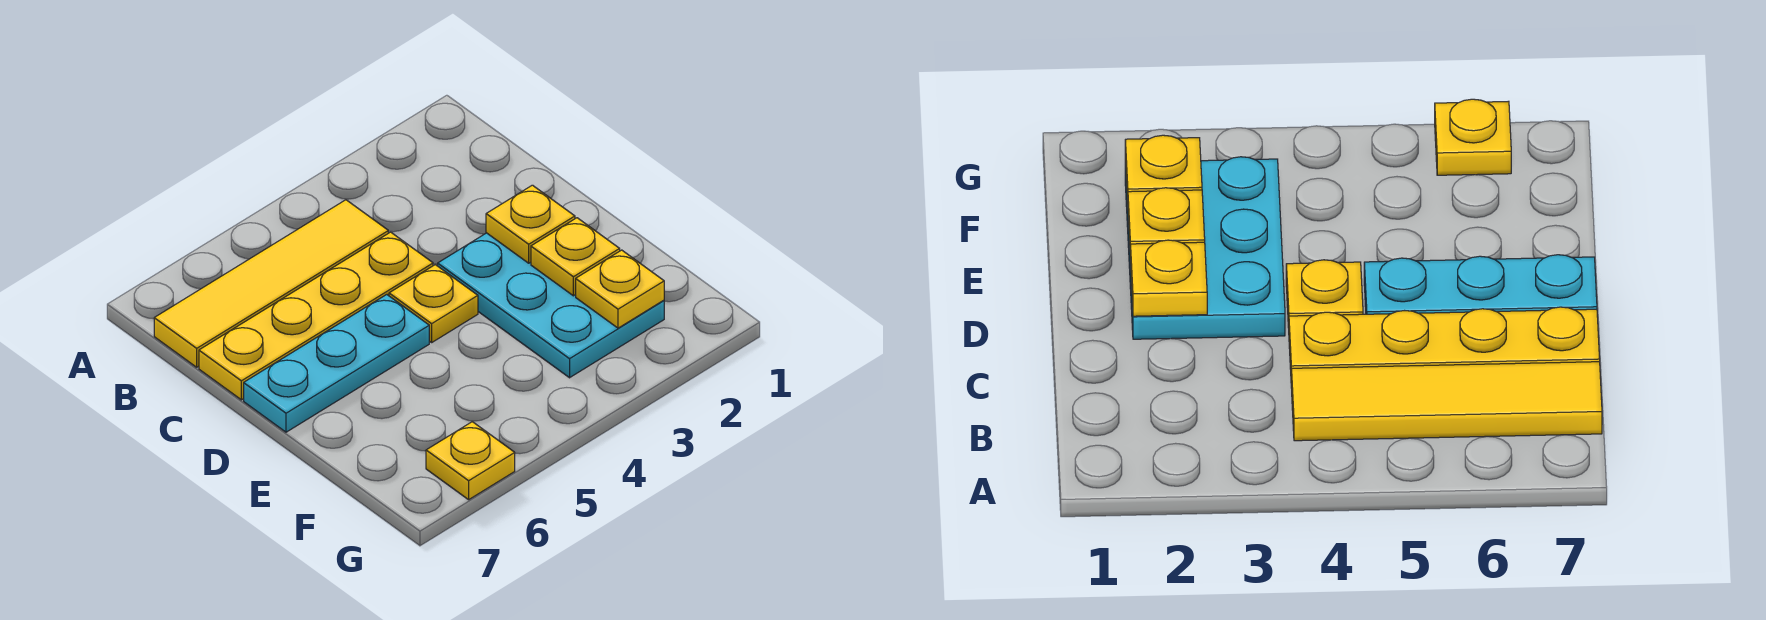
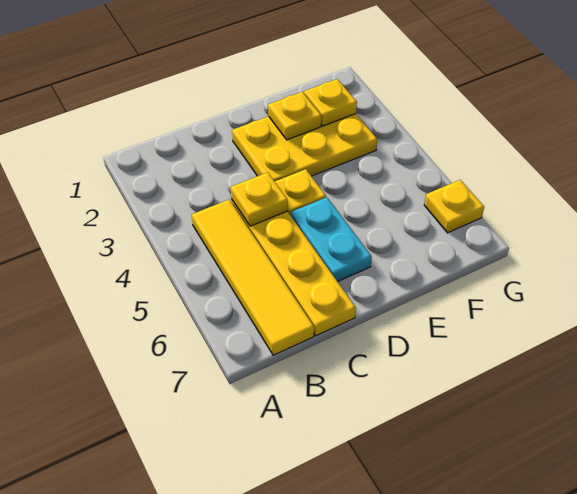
cyan 2x3 plate [438,233,664,378] -> yellow 2x3 plate [232,114,377,181]
yellow 1x1 plate [486,185,575,263] -> yellow 1x1 plate moved to [230,172,288,226]
cyan 1x3 plate [244,295,429,432] -> cyan 1x2 plate [291,197,372,282]

